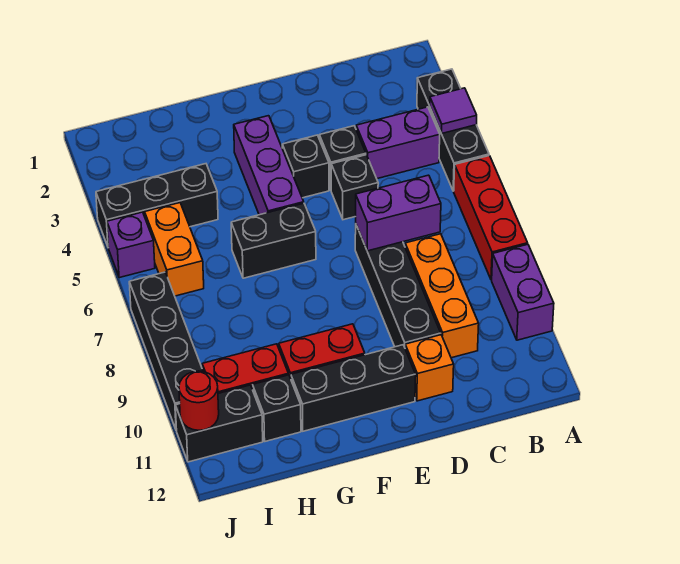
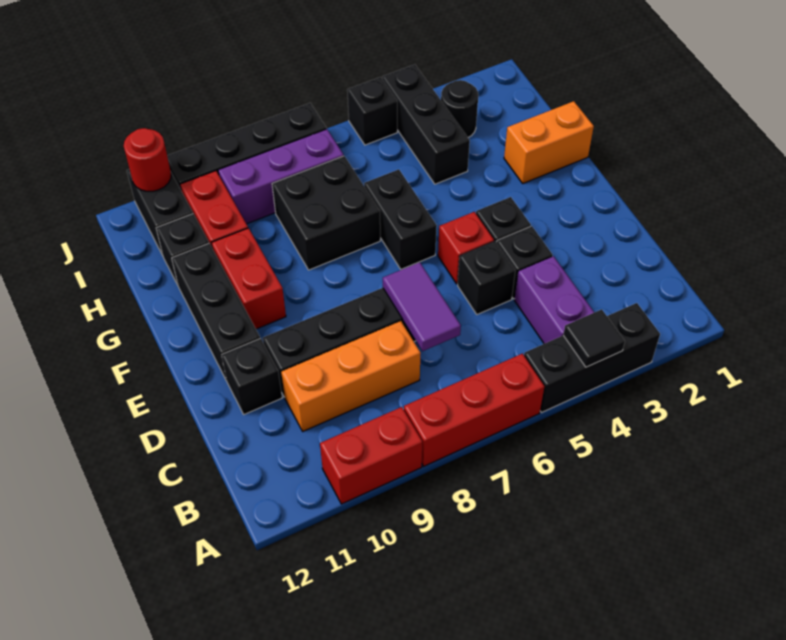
purple 1x1 tile [430,88,477,133] -> black 1x1 tile [563,309,625,367]
purple 1x2 brick [492,244,554,340] -> red 1x2 brick [320,407,422,504]
purple 1x2 brick [356,175,441,251] -> purple 1x2 tile [383,262,461,351]
orange 1x1 brick [405,335,454,401] -> black 1x1 brick [222,338,282,414]
none -> red 1x1 brick [438,212,494,284]
purple 1x3 brick [234,116,304,215] -> purple 1x3 brick moved to [218,129,344,224]
none -> black 2x2 brick [272,156,380,270]
none -> black 1x1 round brick [441,80,478,137]
orange 1x2 brick [145,203,204,296] -> orange 1x2 brick moved to [504,101,594,183]
purple 1x1 brick [107,212,155,278] -> black 1x1 brick [347,77,397,145]

